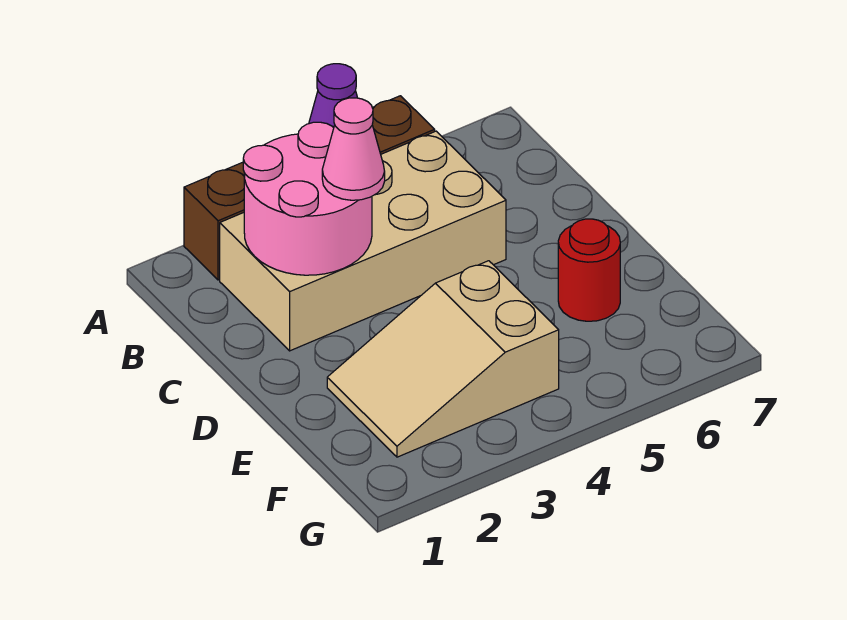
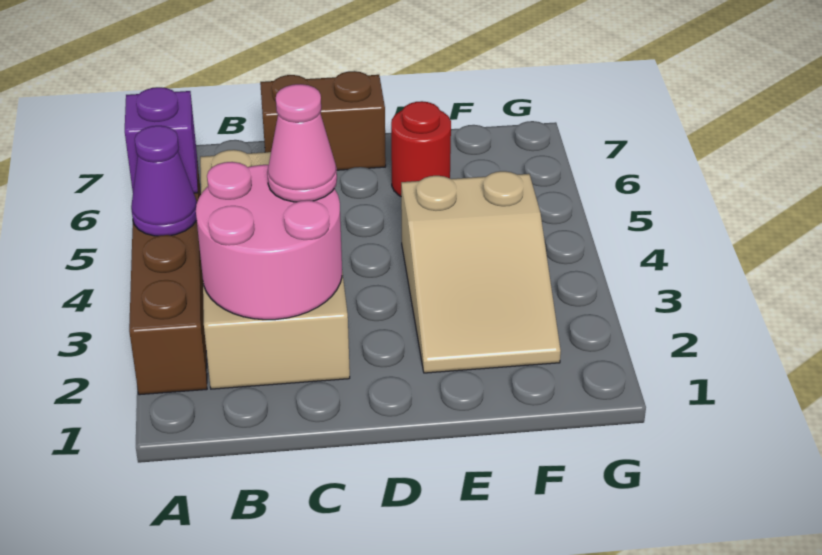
none -> purple 1x1 brick [125,87,198,193]
none -> brown 1x2 brick [260,71,386,170]

